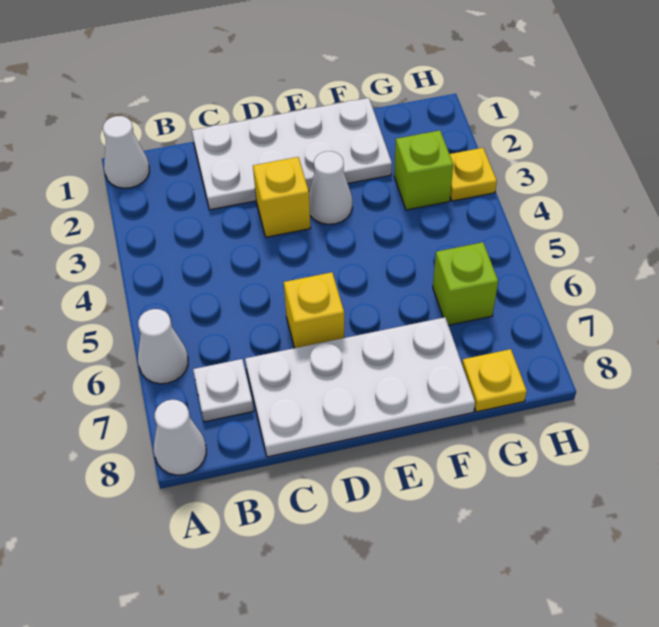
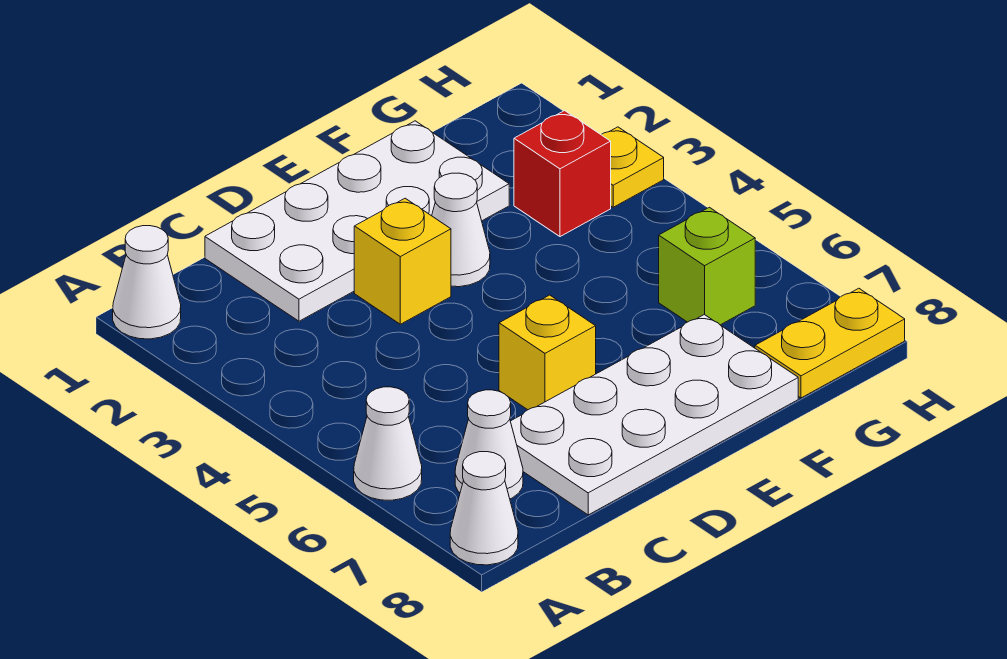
white 1x1 plate [193,359,254,422] -> white 1x1 cone [455,390,523,499]
lime 1x1 brick [394,130,453,210] -> red 1x1 brick [514,111,611,237]
yellow 1x1 plate [462,349,527,412] -> yellow 1x2 plate [755,288,905,398]

